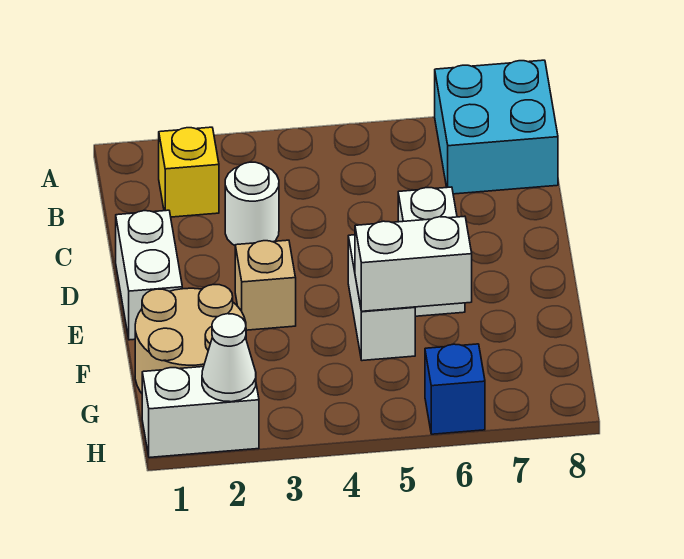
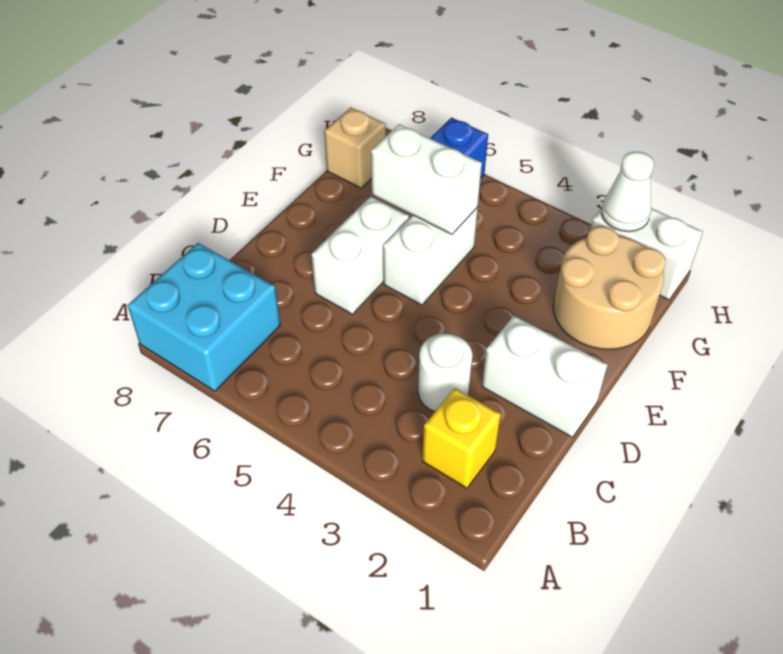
white 1x2 brick [116,210,182,340] -> white 1x2 brick turned to [482,316,608,437]
tan 1x1 brick [235,240,296,330] -> tan 1x1 brick moved to [324,107,386,188]

